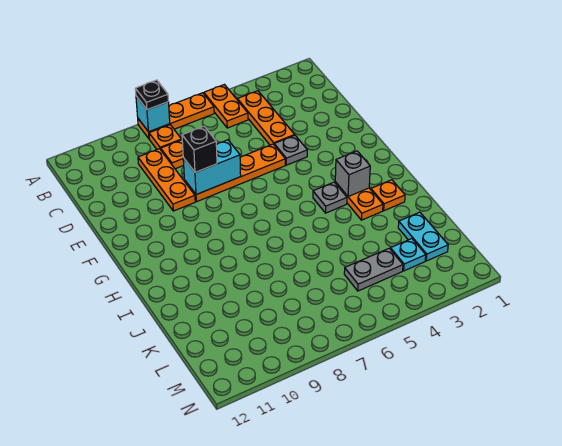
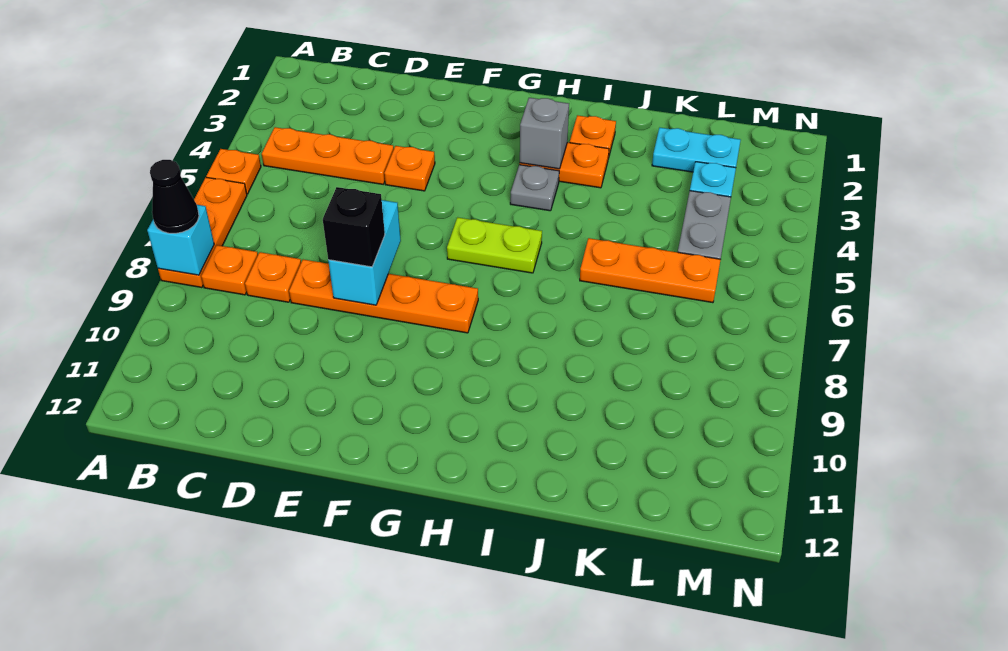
orange 1x2 plate [204,85,248,128] -> orange 1x1 plate [206,149,261,194]
black 1x1 plate [135,80,168,110] -> black 1x1 cone [150,160,199,233]
orange 1x3 plate [138,149,195,211] -> orange 1x3 plate moved to [580,238,721,303]
grey 1x1 plate [274,135,307,165] -> orange 1x1 plate [384,146,435,191]
orange 1x4 plate [185,144,285,202] -> orange 1x4 plate turned to [289,260,478,333]
none -> lime 1x2 plate [447,217,542,273]

